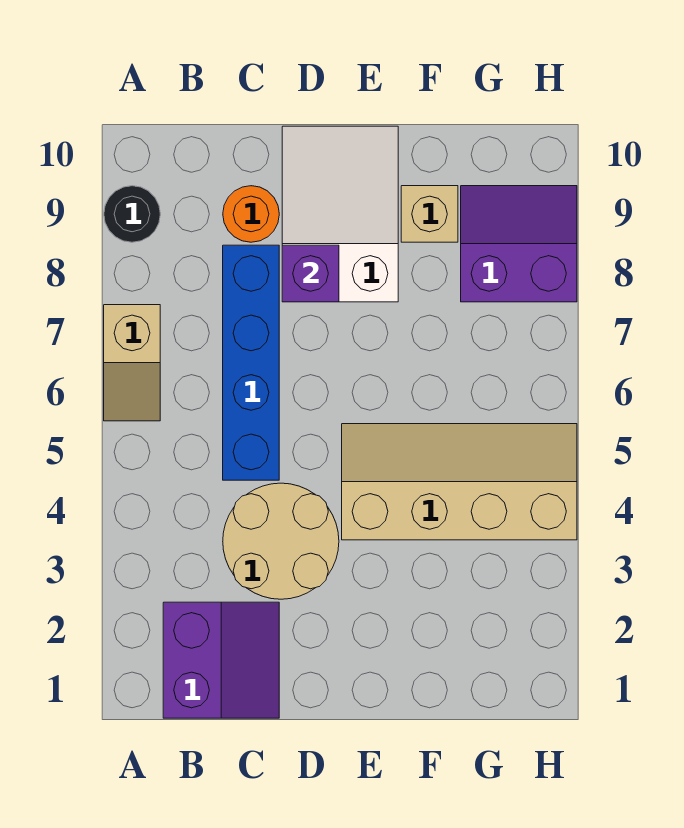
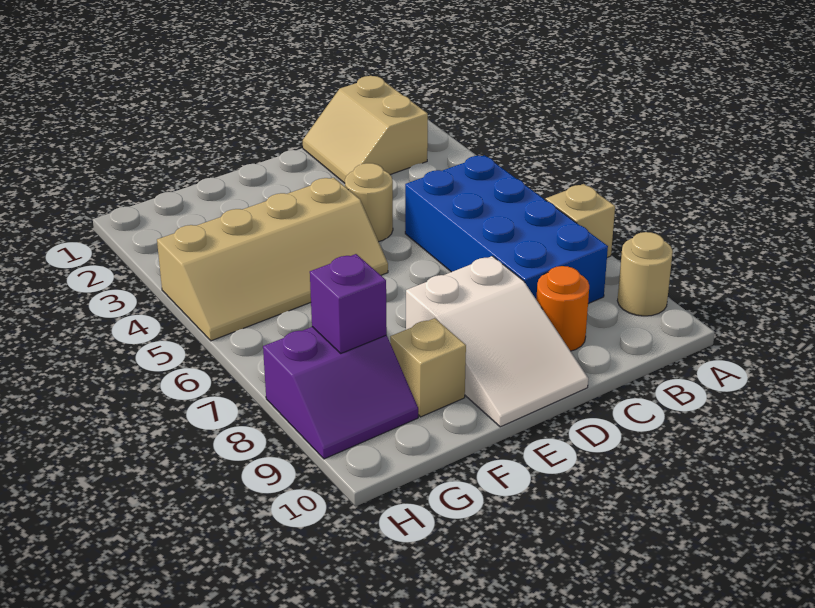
black 1x1 round brick [104,186,160,242] -> tan 1x1 round brick [617,232,673,316]
purple 2x2 slope [163,602,279,718] -> tan 2x2 slope [303,76,428,183]
tan 2x2 round brick [223,483,339,599] -> tan 1x1 round brick [345,163,393,242]
blue 1x4 brick [223,245,279,480] -> blue 2x4 brick [405,155,608,303]
purple 1x1 brick [282,245,339,302] -> purple 1x1 brick moved to [310,254,387,353]

